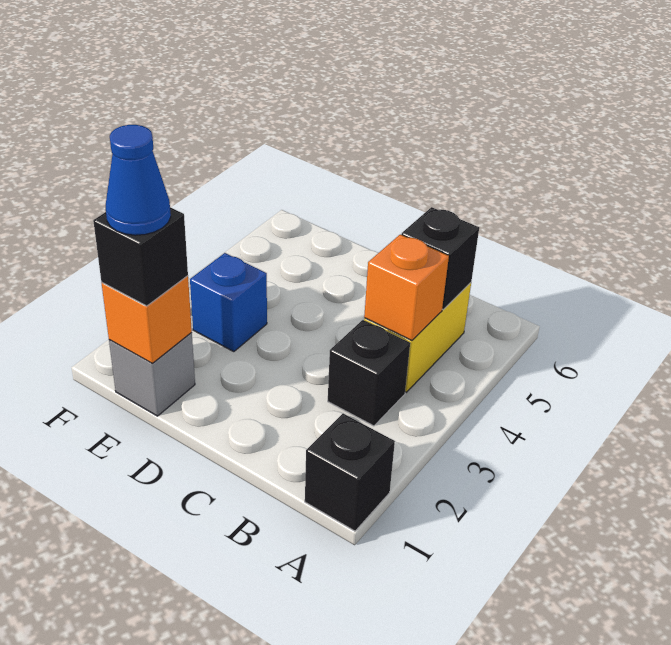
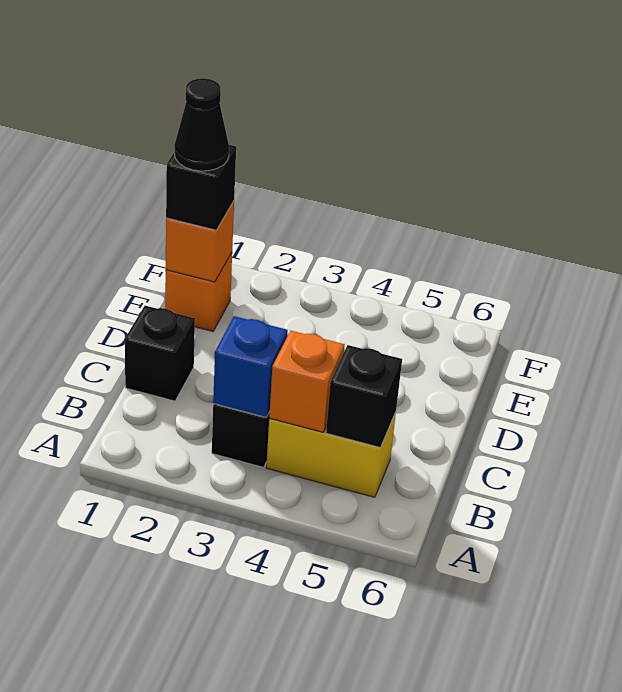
black 1x1 brick [305,413,395,531] -> black 1x1 brick moved to [125,306,195,401]
grey 1x1 brick [109,333,195,416] -> orange 1x1 brick [165,253,232,331]
blue 1x1 cone [106,125,171,235] -> black 1x1 cone [175,78,229,171]
blue 1x1 brick [190,253,267,352] -> blue 1x1 brick moved to [213,316,288,417]

